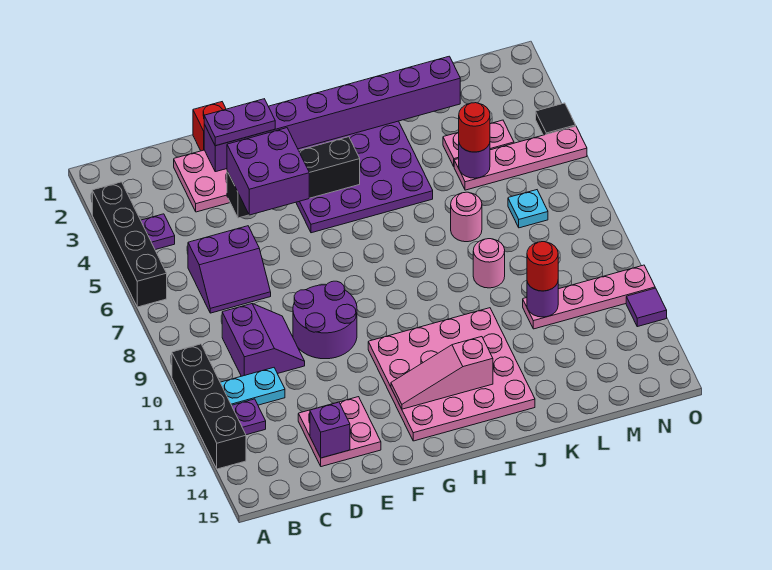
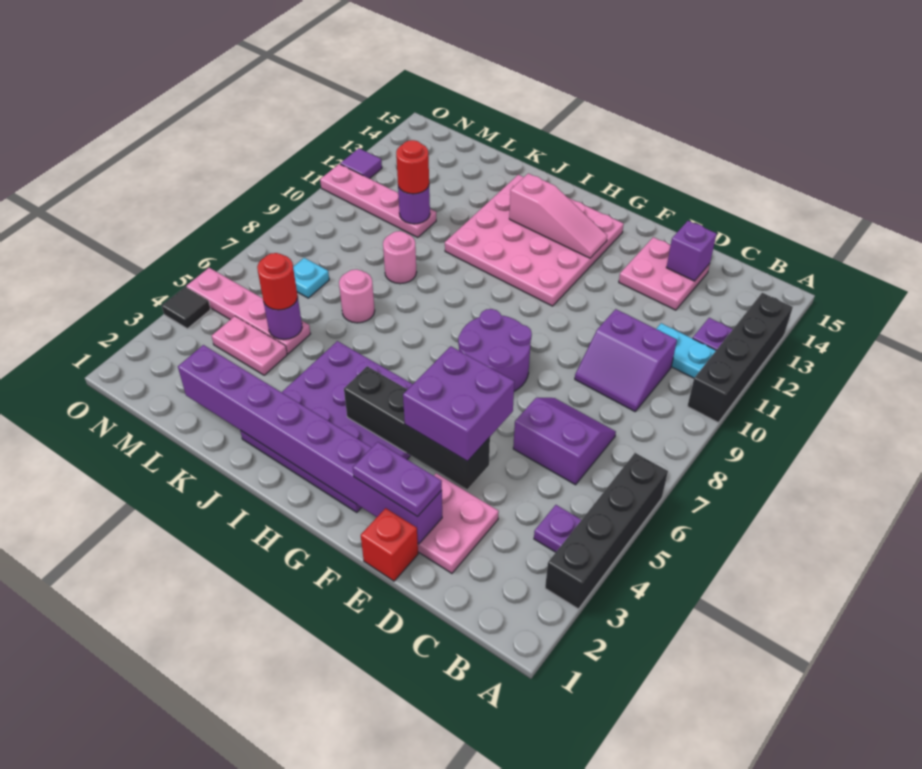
purple 2x2 slope [222,304,305,376] -> purple 2x2 slope turned to [575,309,677,411]
purple 2x2 round brick [293,281,357,359] -> purple 2x2 round brick moved to [458,309,532,391]

